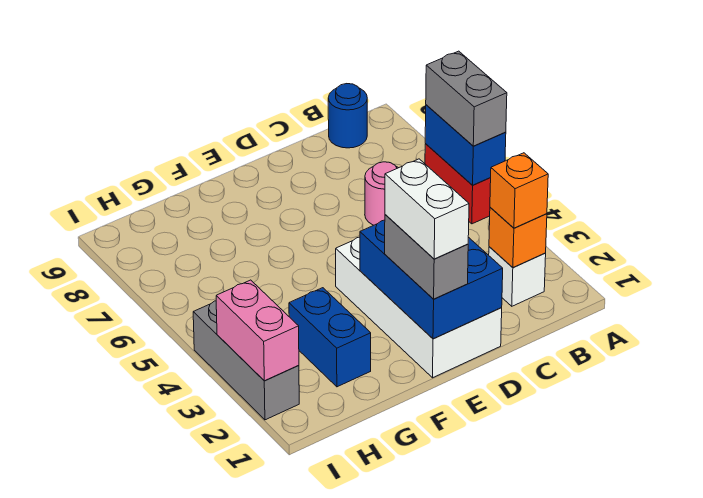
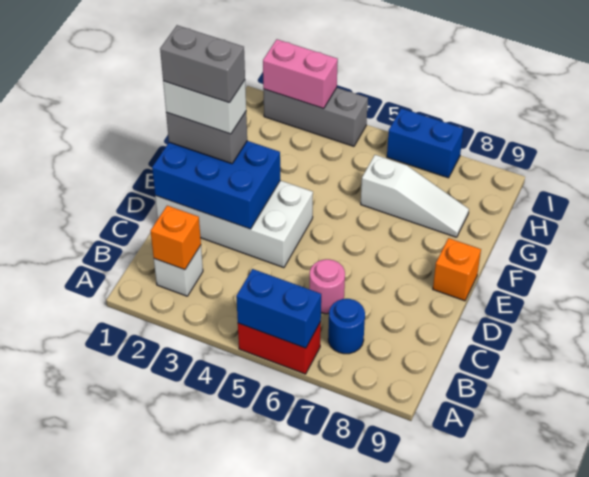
grey 1x2 brick [426,51,507,146] -> grey 1x2 brick moved to [160,25,245,103]
orange 1x1 brick [490,153,548,228] -> orange 1x1 brick moved to [433,238,481,301]
blue 1x1 round brick [328,84,367,148] -> blue 1x1 round brick moved to [328,299,365,354]
blue 1x2 brick [289,288,371,387] -> blue 1x2 brick moved to [387,108,463,178]
none -> white 1x3 slope [361,155,469,237]

